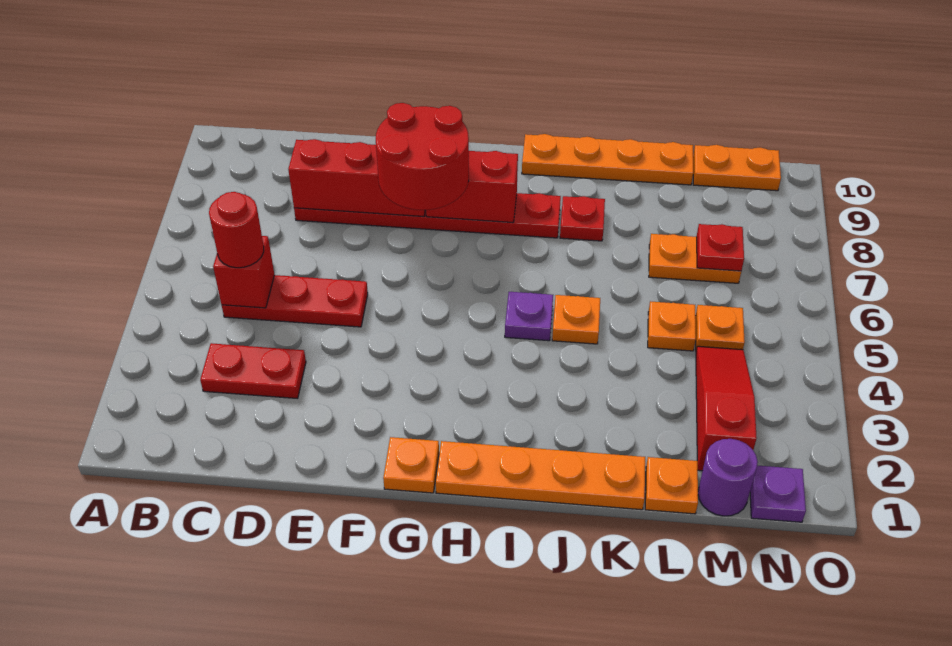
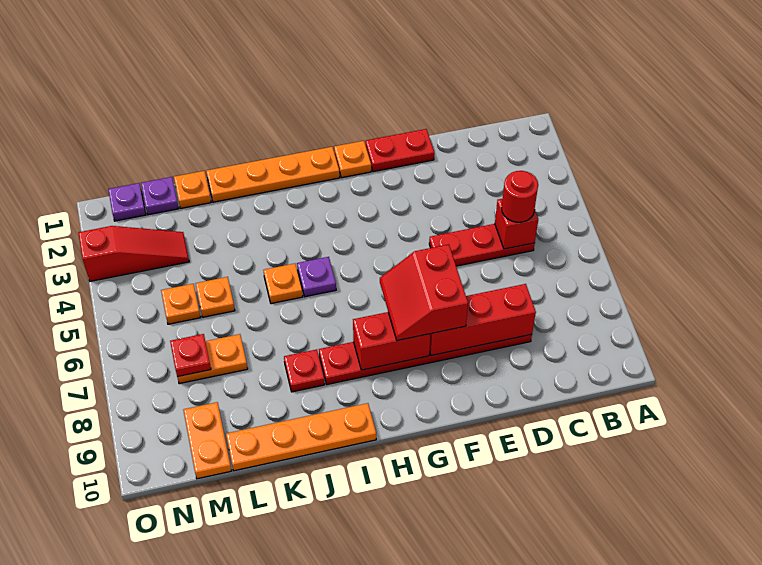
red 1x2 plate [200,343,306,399] -> red 1x2 plate moved to [366,129,434,172]
red 2x2 round brick [376,103,469,210] -> red 2x2 slope [380,244,468,341]
purple 1x1 round brick [698,439,758,516] -> purple 1x1 plate [141,177,179,215]
red 1x3 slope [696,346,757,471] -> red 1x3 slope turned to [78,226,189,281]
orange 1x2 plate [693,145,781,191] -> orange 1x2 plate turned to [183,402,232,479]

